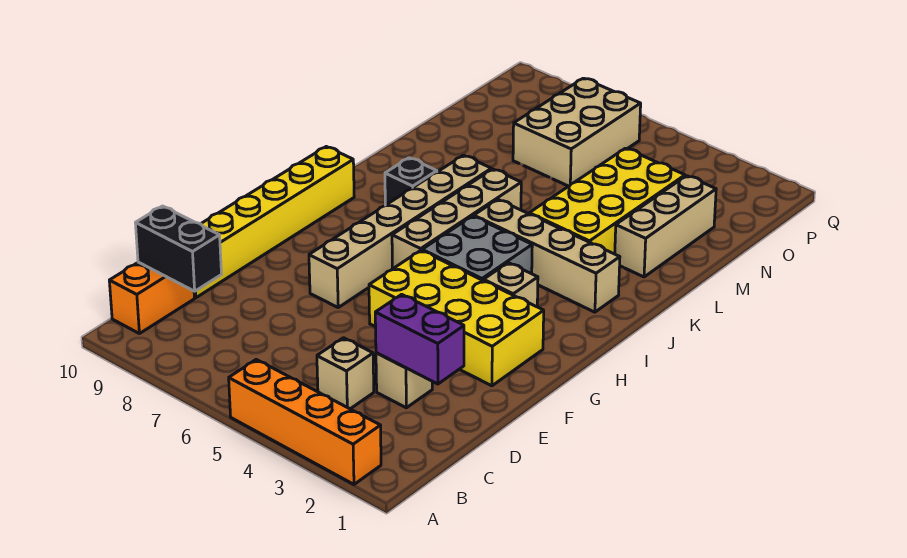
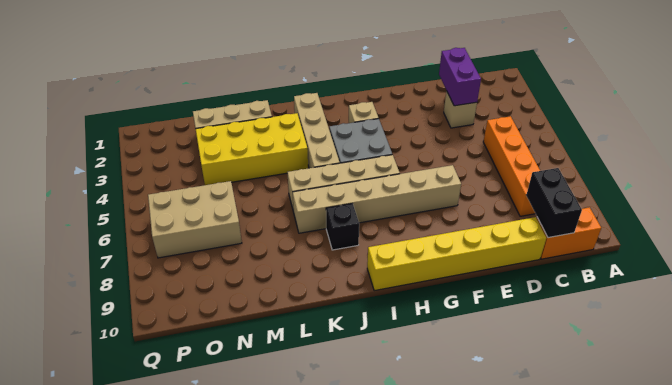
orange 1x4 brick [229,359,381,484] -> orange 1x4 brick moved to [483,116,540,216]
tan 1x1 brick [317,338,374,409] -> none
yellow 2x4 brick [369,251,544,386] -> none

